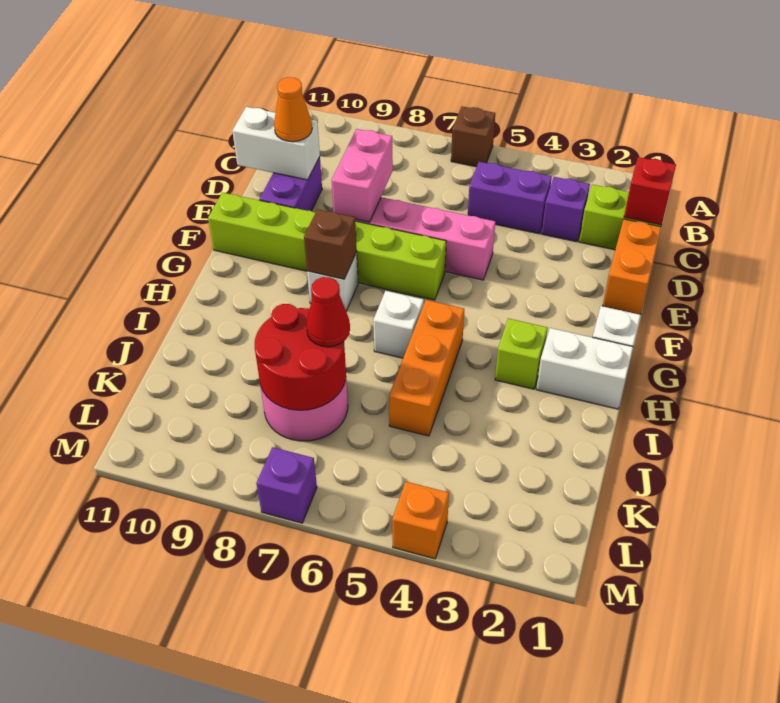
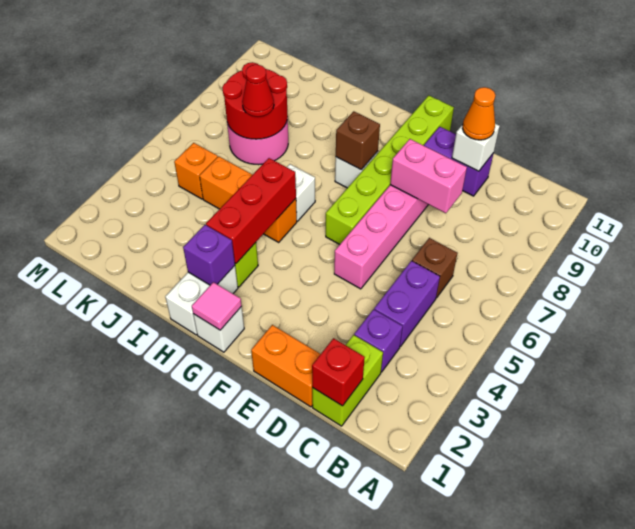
brown 1x1 brick [451,106,495,167] -> brown 1x1 brick moved to [412,238,458,298]
white 1x2 brick [232,107,320,180] -> white 1x1 brick [452,124,500,171]
none -> pink 1x1 tile [192,282,242,330]
none -> red 1x3 brick [206,158,296,264]
orange 1x1 brick [392,482,449,559] -> orange 1x1 brick moved to [174,143,218,199]
purple 1x1 brick [256,447,317,523] -> purple 1x1 brick moved to [183,225,235,285]

